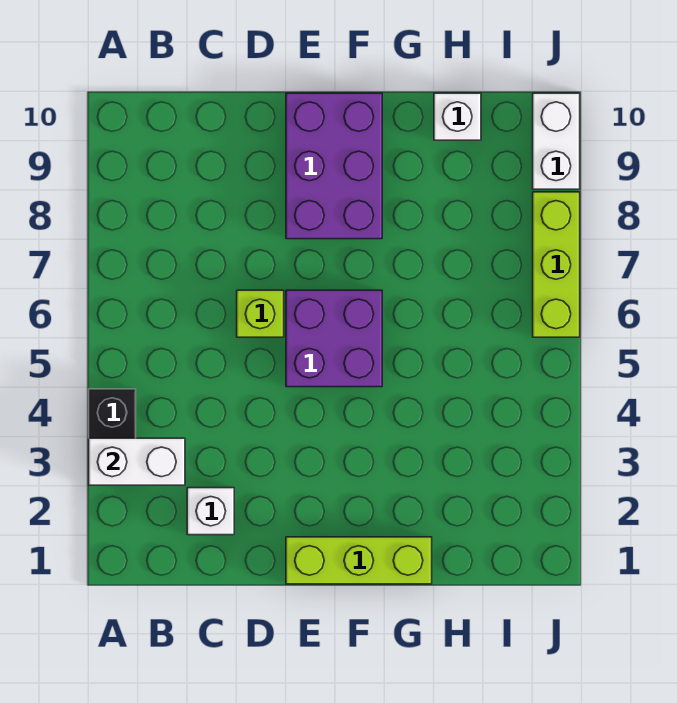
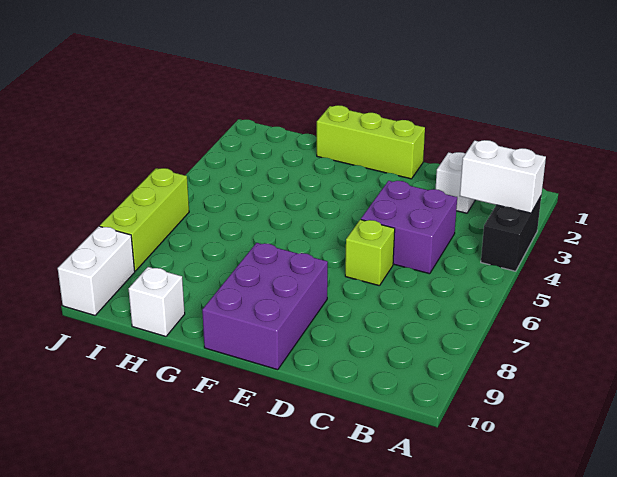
purple 2x2 brick [286,290,382,387] -> purple 2x2 brick moved to [361,181,457,274]

